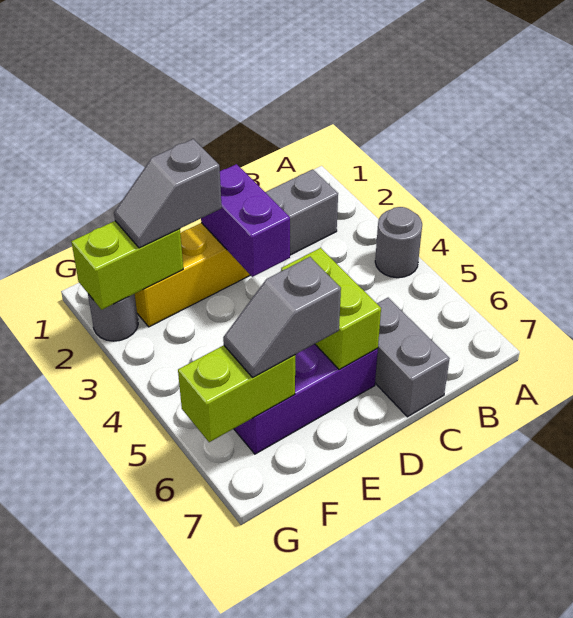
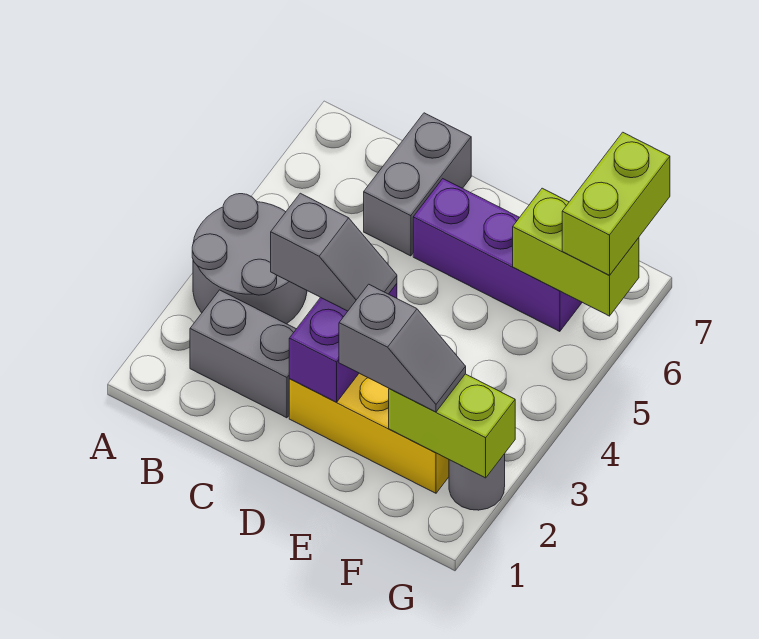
grey 1x1 round brick [375,207,422,278] -> grey 2x2 round brick [192,194,307,324]
lime 1x2 brick [281,248,381,370] -> lime 1x2 brick moved to [562,132,670,275]
grey 1x2 slope [223,257,341,377] -> grey 1x2 slope moved to [271,193,397,311]

